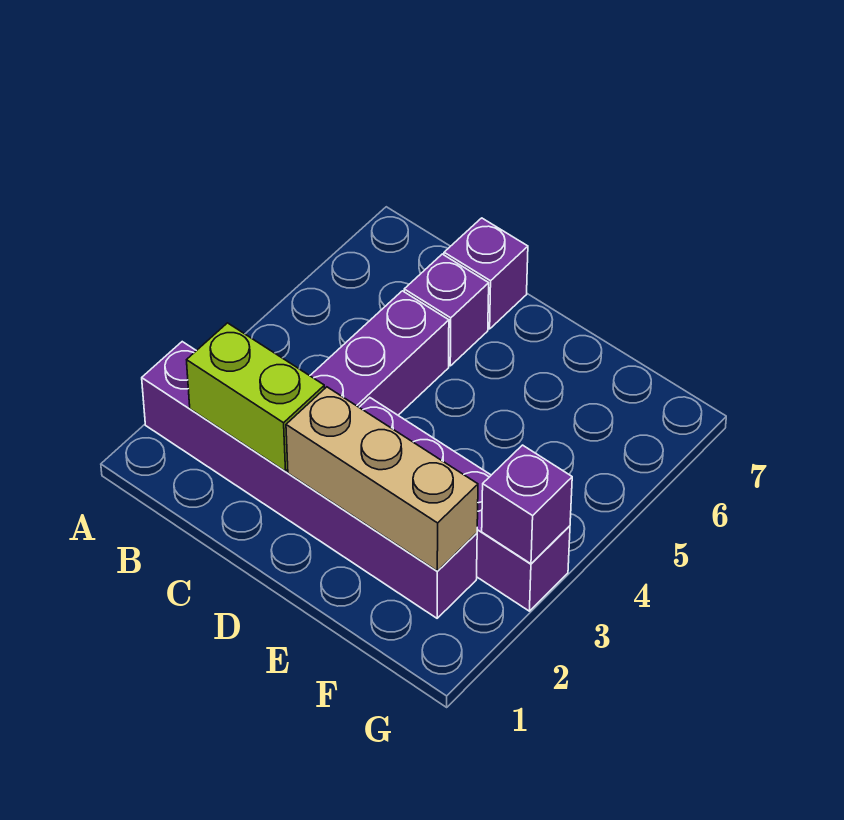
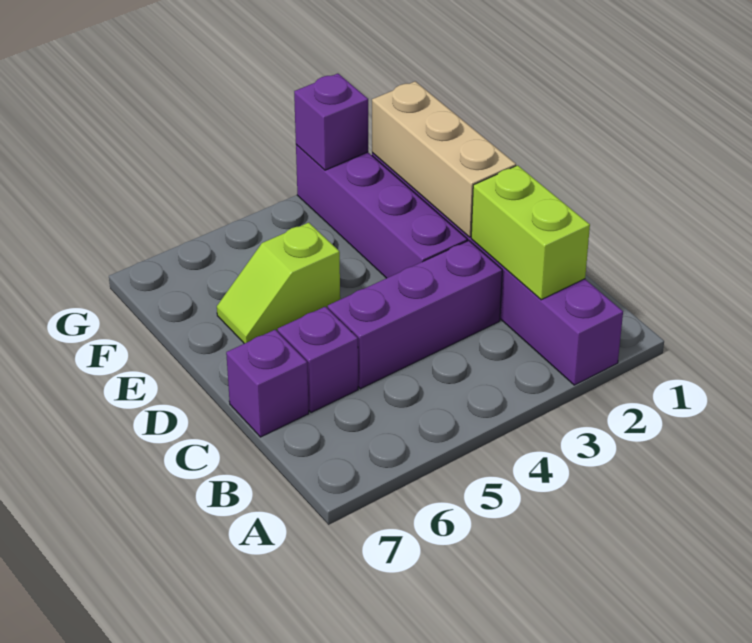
none -> lime 1x2 slope [217,223,340,344]

